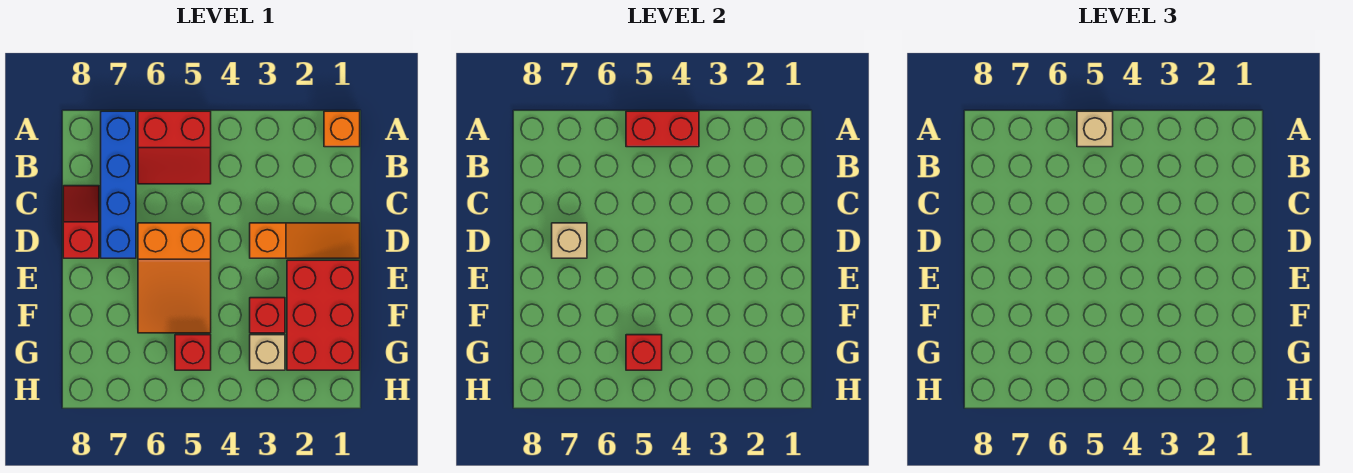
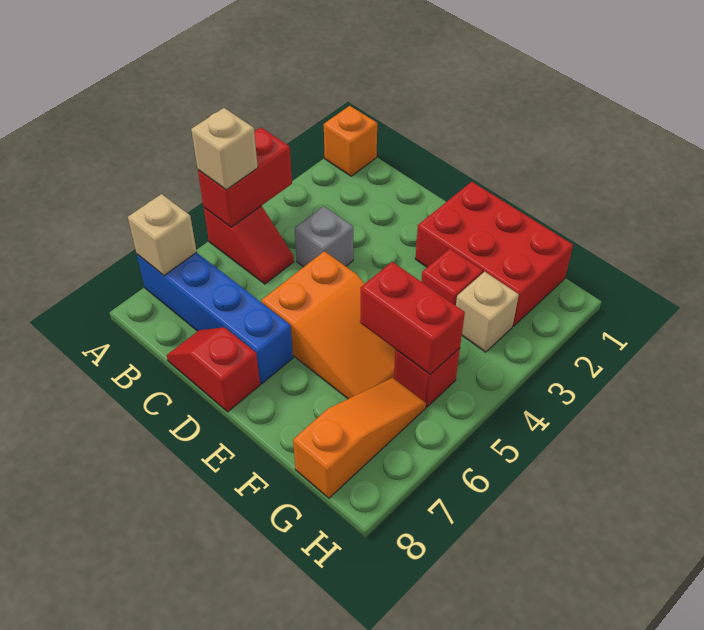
red 2x2 slope [138,111,211,184] -> red 1x2 slope [204,206,294,284]
none -> grey 1x1 brick [295,206,353,267]
orange 1x3 slope [250,223,360,258] -> orange 1x3 slope moved to [293,378,426,498]
tan 1x1 brick [552,223,587,258] -> tan 1x1 brick moved to [128,194,197,276]
red 1x1 brick [626,335,662,370] -> red 1x2 brick [360,262,465,375]

